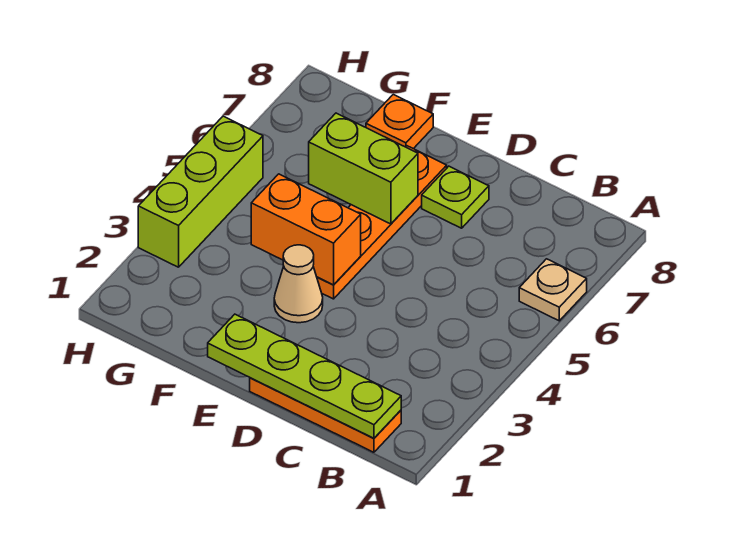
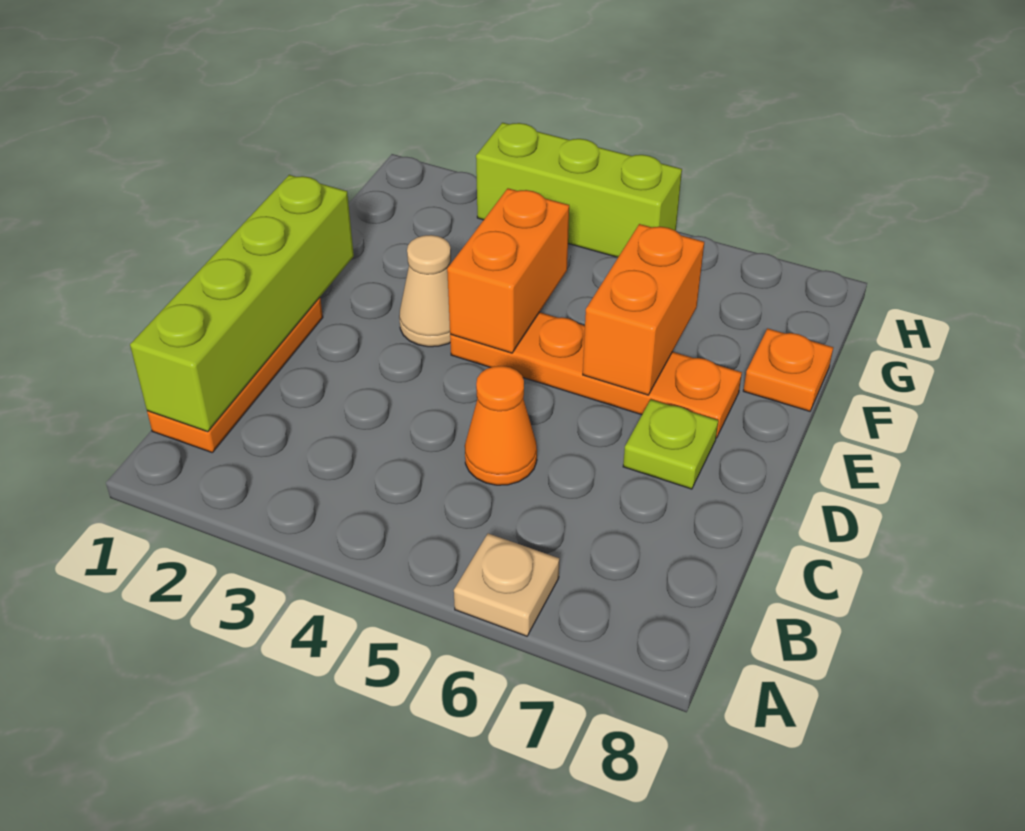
lime 1x4 plate [208,314,401,438] -> lime 1x4 brick [130,175,354,432]
none -> orange 1x1 cone [465,366,537,485]
lime 1x2 brick [309,113,418,224] -> orange 1x2 brick [583,224,704,395]

